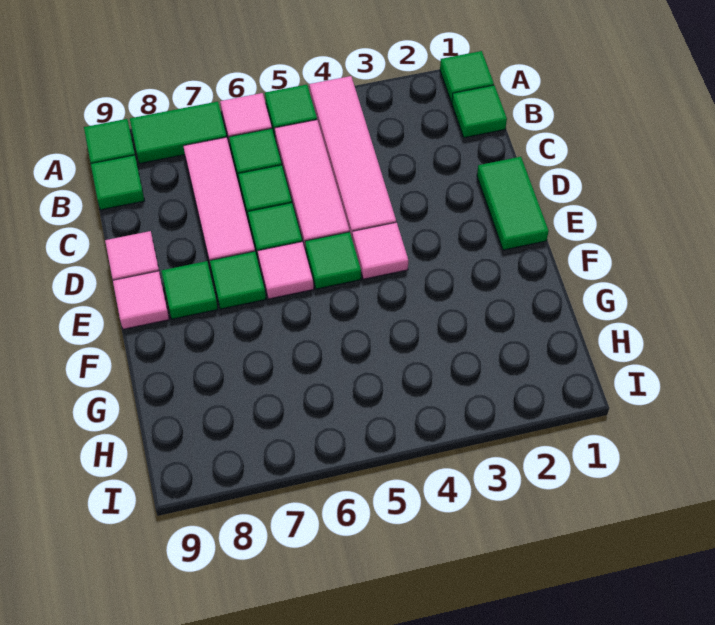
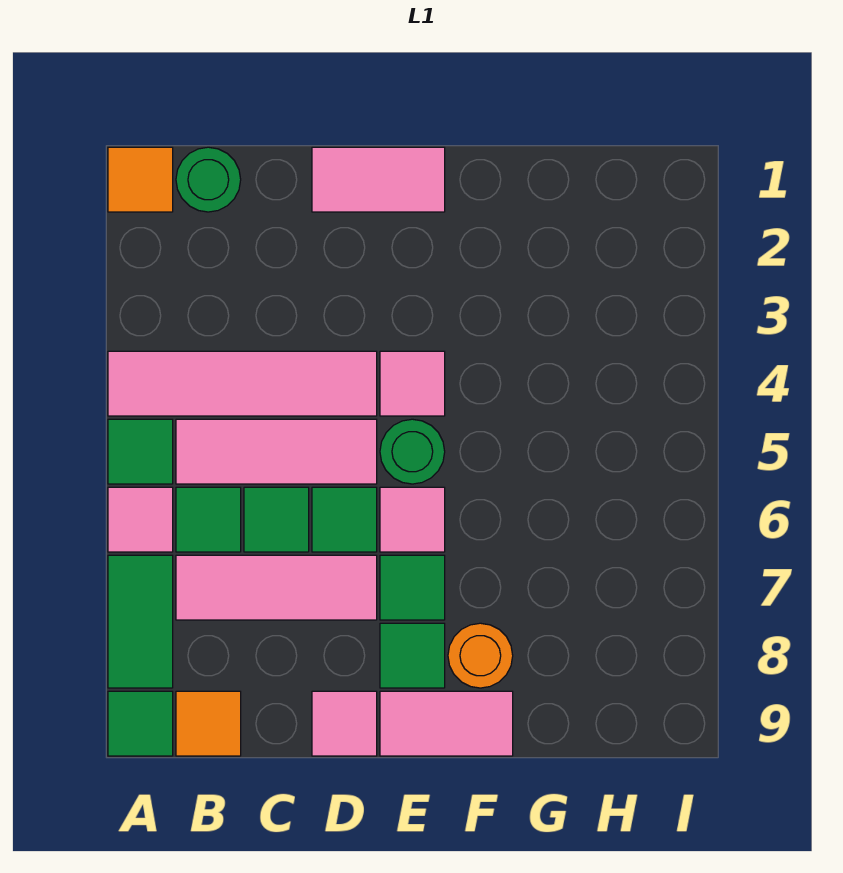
green 1x1 tile [440,51,494,103] -> orange 1x1 tile [108,147,173,212]
green 1x1 tile [452,85,507,138] -> green 1x1 round brick [176,147,241,212]
green 1x1 tile [91,155,145,210] -> orange 1x1 tile [176,691,241,756]
green 1x2 tile [477,157,549,250] -> pink 1x2 tile [312,147,445,212]
green 1x1 tile [305,232,361,289] -> green 1x1 round brick [380,419,445,484]
pink 1x1 tile [113,271,169,329] -> pink 1x2 tile [380,691,513,756]
none -> orange 1x1 round brick [448,623,513,688]

